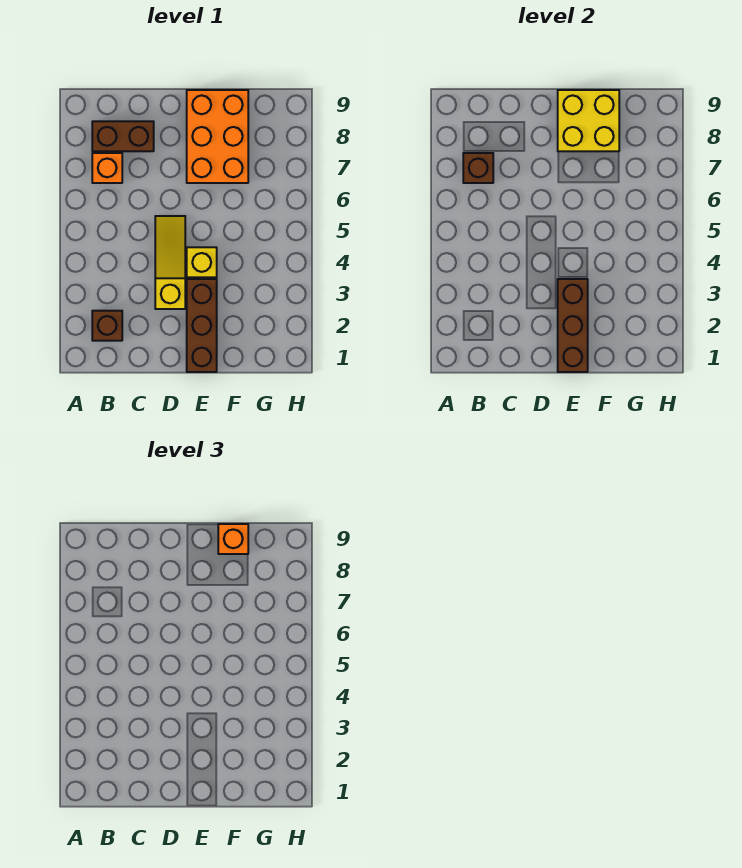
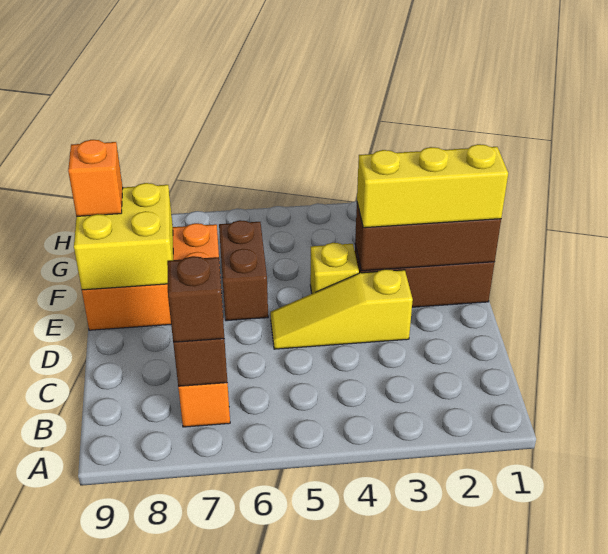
brown 1x1 brick [92,311,122,341] -> brown 1x1 brick moved to [167,256,224,342]
brown 1x2 brick [92,121,154,151] -> brown 1x2 brick moved to [219,220,268,321]
none -> yellow 1x3 brick [357,144,508,228]

